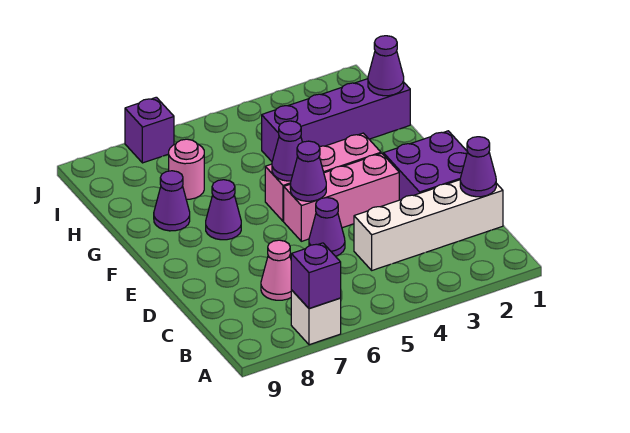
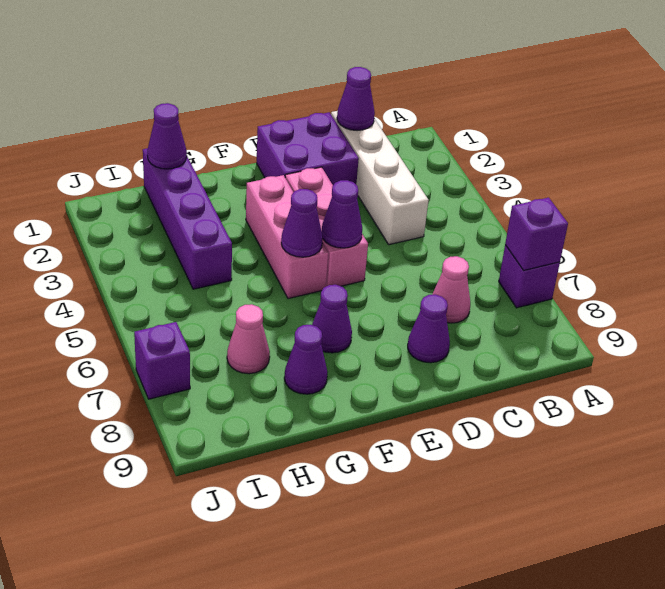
white 1x1 brick [291,290,341,345] -> purple 1x1 brick [499,245,560,308]
purple 1x1 cone [309,198,345,256] -> purple 1x1 cone moved to [408,294,450,363]
pink 1x1 round brick [169,139,204,199] -> pink 1x1 cone [227,304,270,374]

